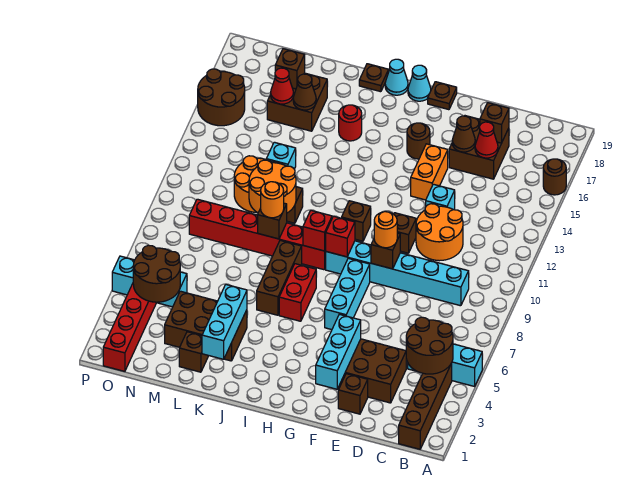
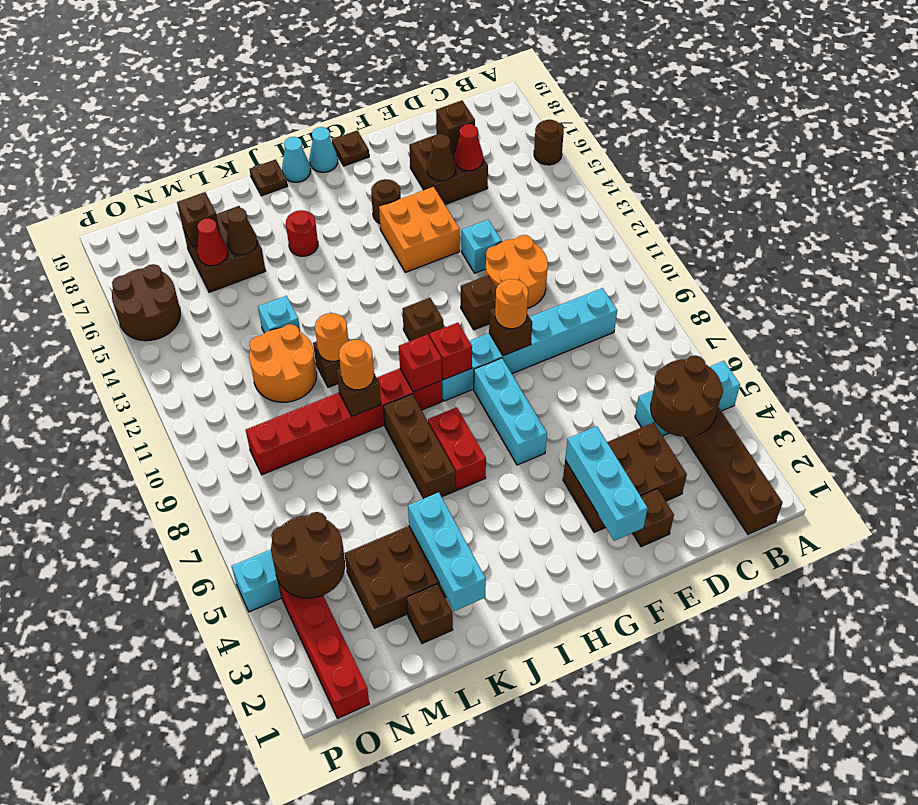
orange 1x2 brick [411,144,448,200] -> orange 2x2 brick [379,187,460,272]
orange 2x2 round brick [249,160,296,213] -> orange 1x1 round brick [315,313,348,361]

